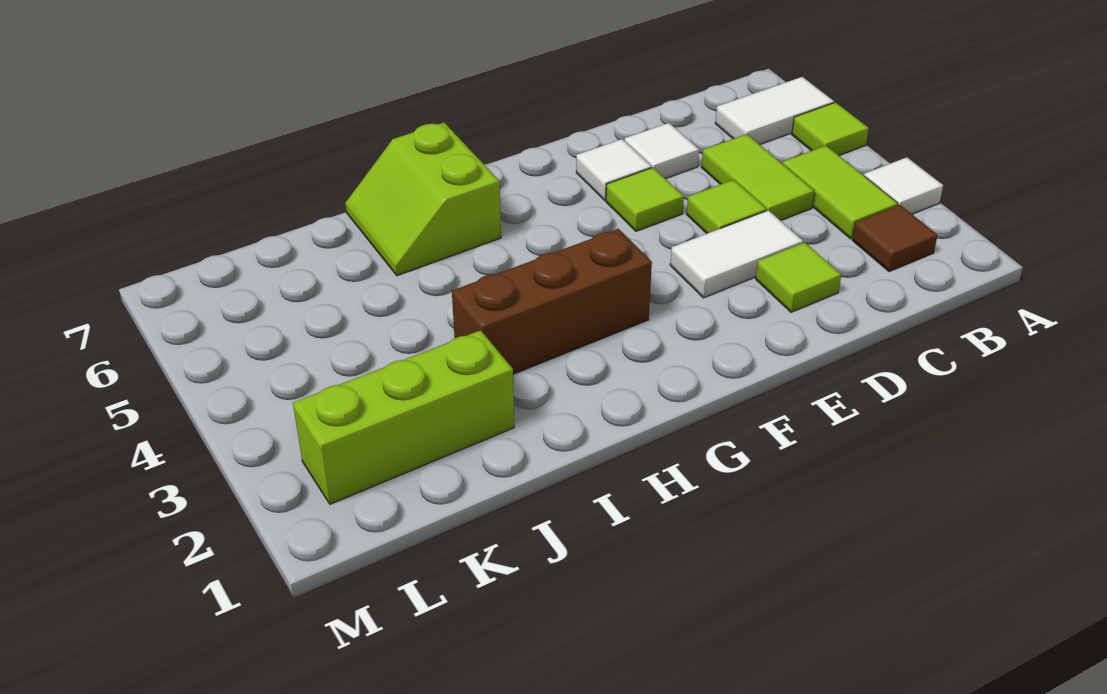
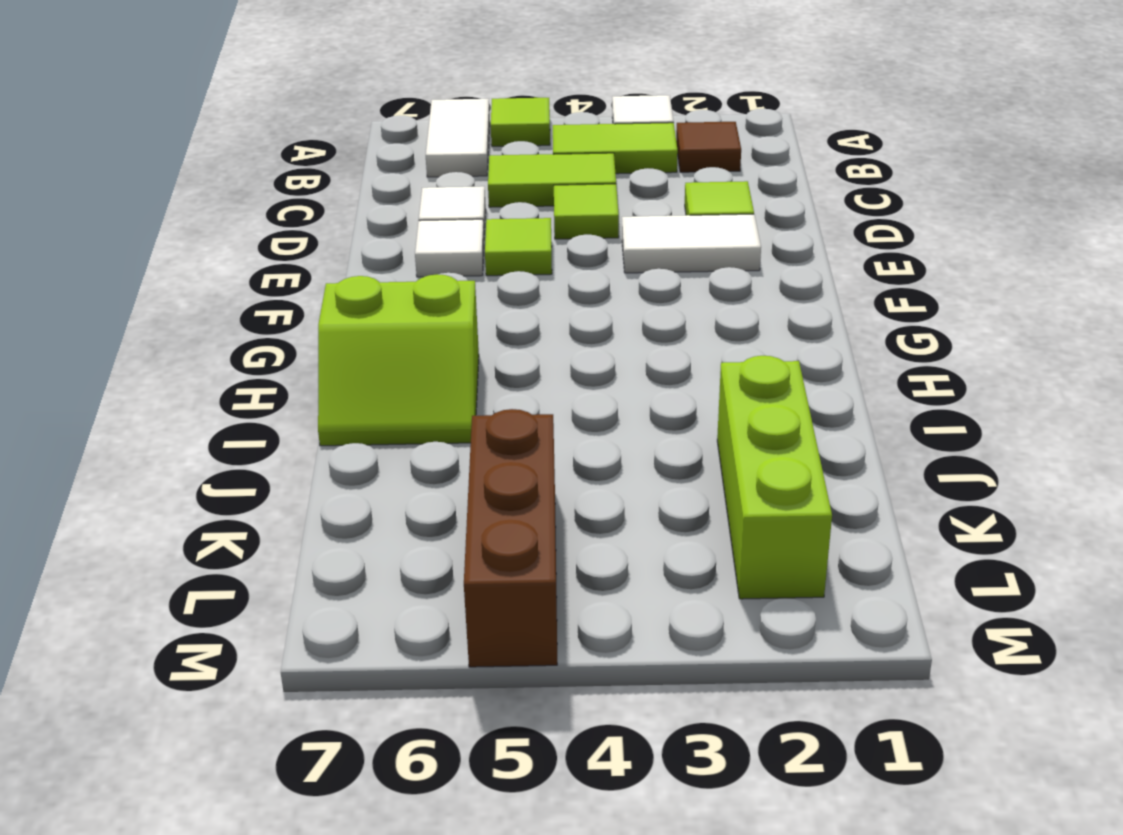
white 1x2 tile [670,210,803,298] -> white 1x2 tile turned to [622,214,761,273]
brown 1x3 brick [452,229,652,374] -> brown 1x3 brick moved to [464,409,557,667]

